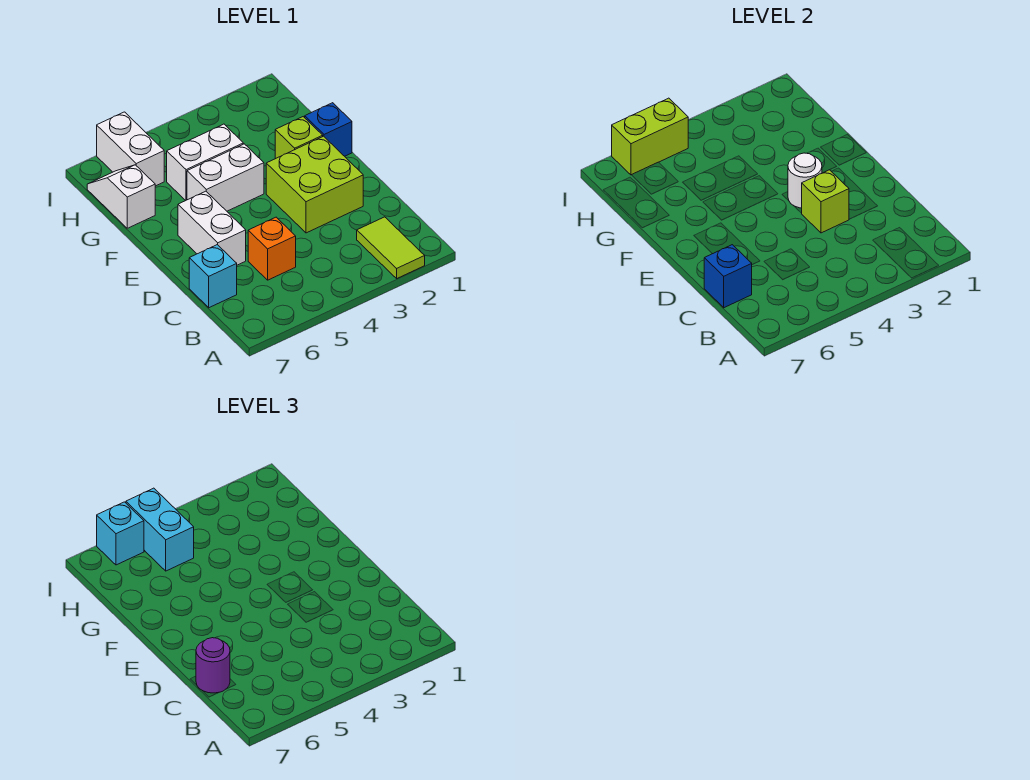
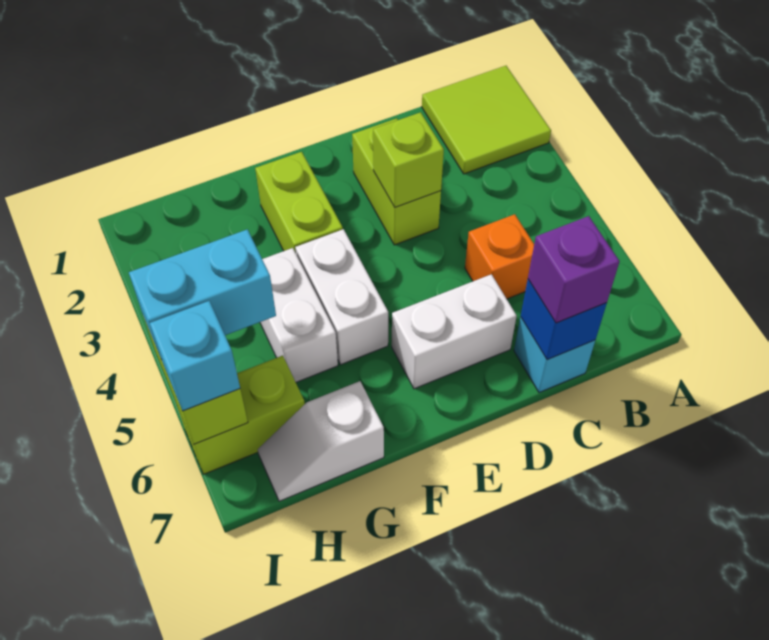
lime 1x2 tile [357,217,425,278] -> lime 2x2 tile [422,66,551,174]
purple 1x1 round brick [196,638,230,693] -> purple 1x1 brick [528,216,620,323]
lime 2x2 brick [266,136,363,233] -> lime 1x2 brick [352,118,441,245]
white 1x1 round brick [788,153,822,208] -> none
blue 1x1 brick [305,103,352,156] -> none
lime 1x1 brick [275,117,323,159] -> lime 1x2 brick [255,152,343,253]
white 1x2 brick [97,112,164,186] -> lime 1x2 brick [176,356,305,474]

